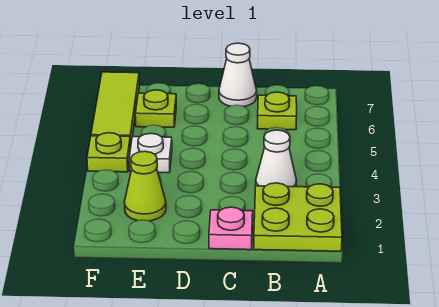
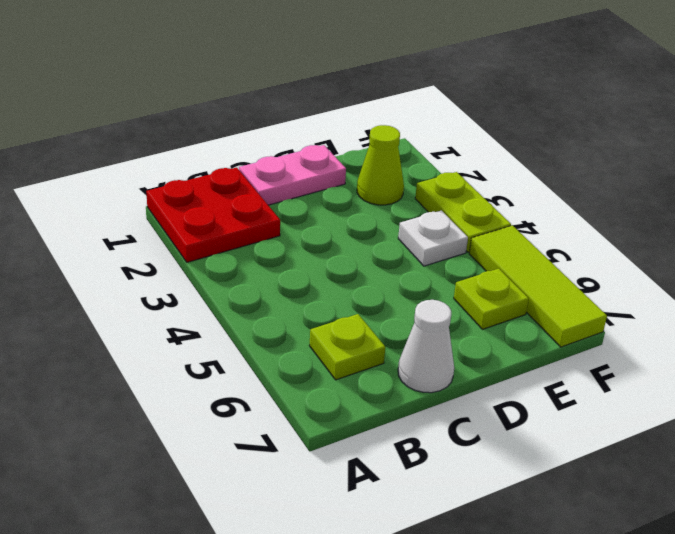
lime 2x2 plate [254,183,342,251] -> red 2x2 plate [146,168,280,262]
white 1x1 cone [256,130,297,187] -> none
pink 1x1 plate [209,207,253,250] -> pink 1x2 plate [239,145,346,205]
lime 1x1 plate [87,133,131,172] -> lime 1x2 plate [415,172,511,252]

